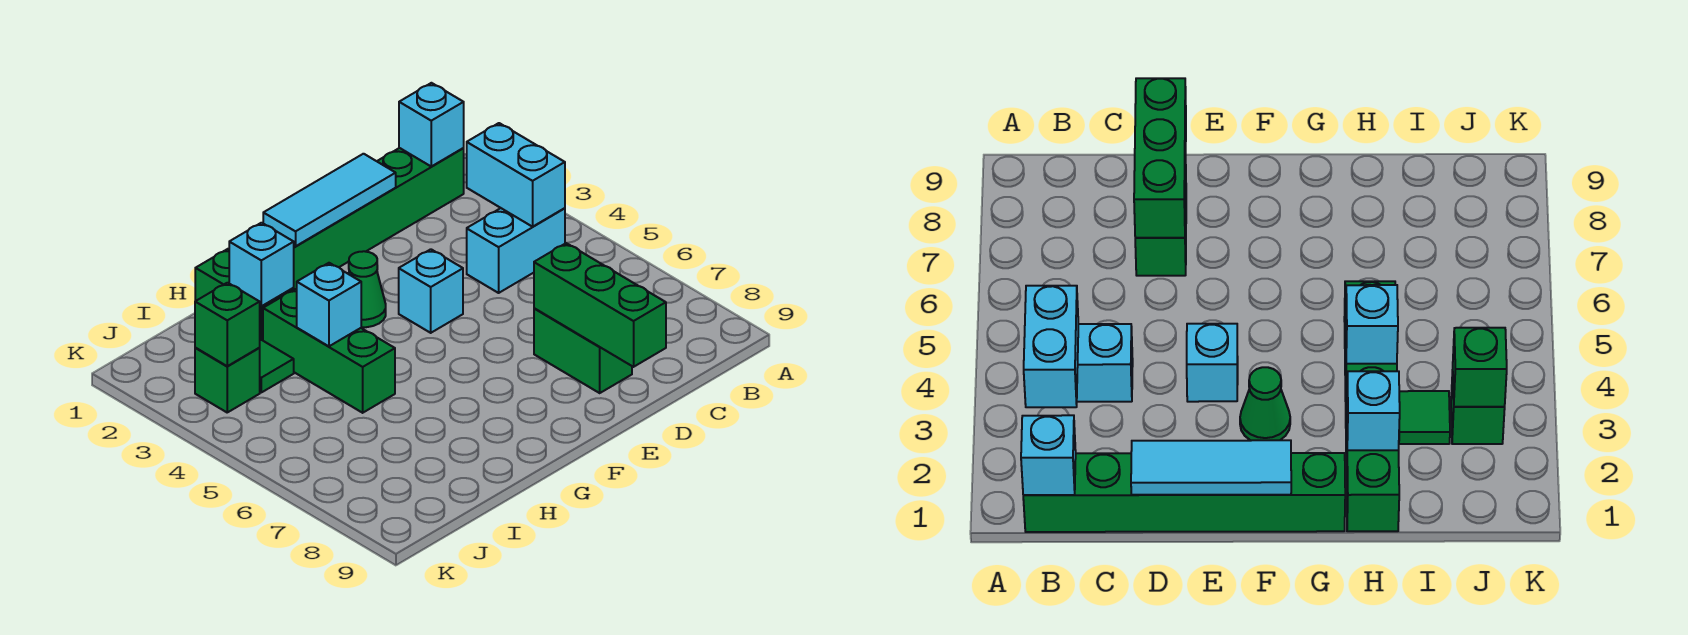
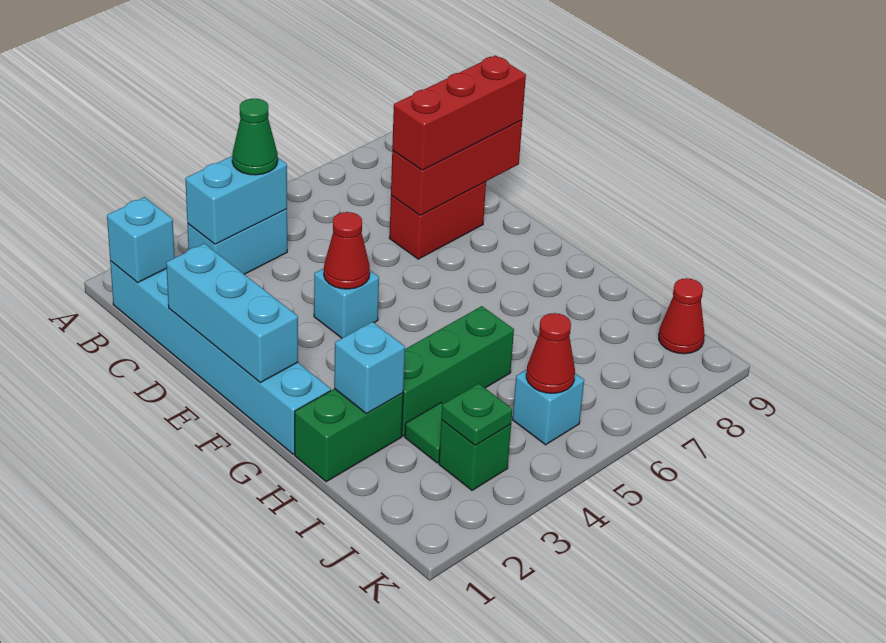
green 1x6 brick [294,148,464,290] -> cyan 1x6 brick [110,261,331,454]
cyan 1x2 brick [467,208,565,293] -> cyan 1x2 brick turned to [187,209,287,274]
cyan 1x3 tile [263,154,396,246] -> cyan 1x3 brick [166,243,298,383]
green 1x2 brick [534,308,632,393] -> red 1x2 brick [389,182,486,259]
green 1x3 brick [534,243,666,367] -> red 1x3 brick [391,120,522,215]
none -> red 1x3 brick [392,55,526,170]
none -> red 1x1 cone [324,212,370,289]
green 1x1 cone [349,251,386,327] -> green 1x1 cone moved to [232,98,278,175]
cyan 1x1 brick [297,263,361,346] -> cyan 1x1 brick moved to [512,370,584,445]
green 1x1 brick [195,283,260,366] -> green 1x1 plate [441,384,513,446]
none -> red 1x1 cone [526,313,575,393]
none -> red 1x1 cone [659,278,705,354]

